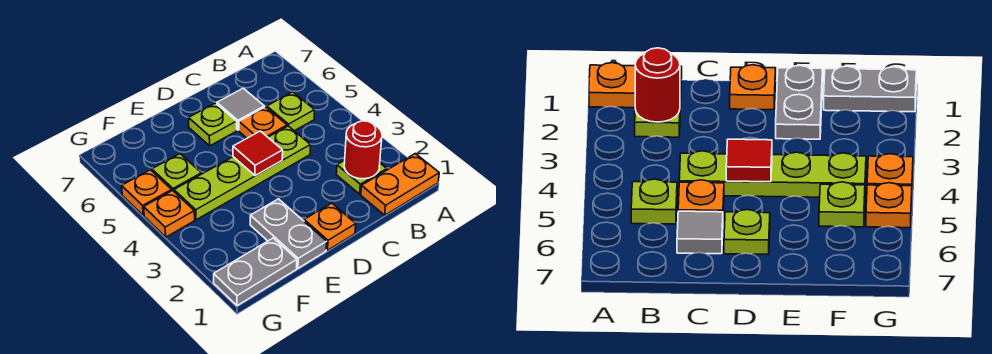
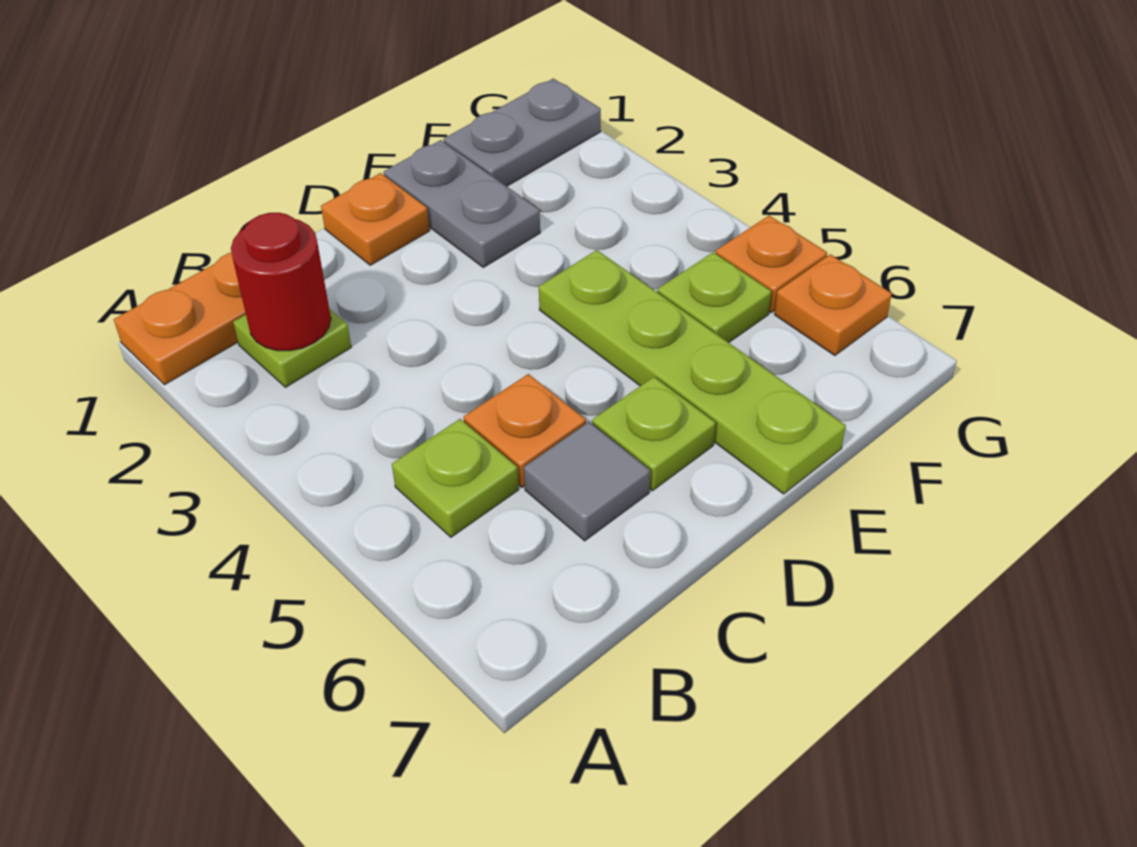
lime 1x4 plate [174,126,310,220] -> lime 1x4 plate turned to [539,250,846,494]
red 1x1 tile [233,131,283,176] -> none
orange 1x1 plate [144,191,195,237] -> orange 1x1 plate moved to [774,254,892,356]

